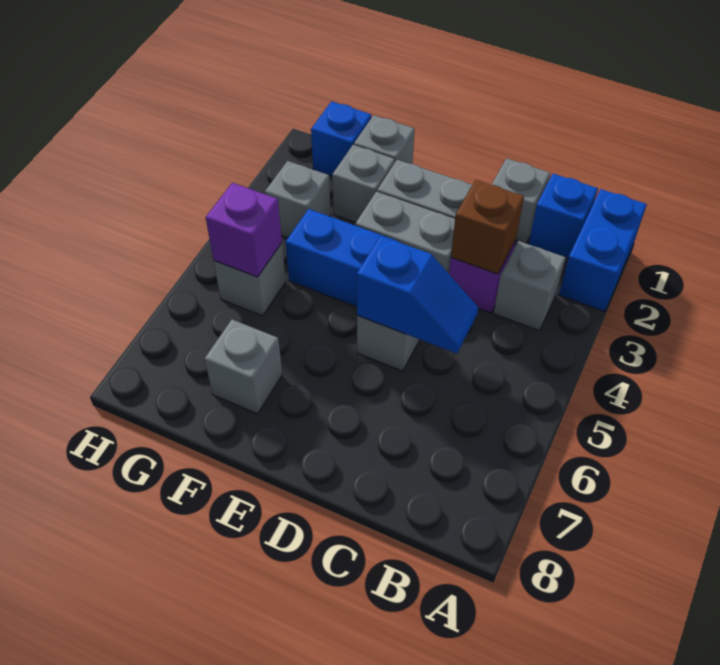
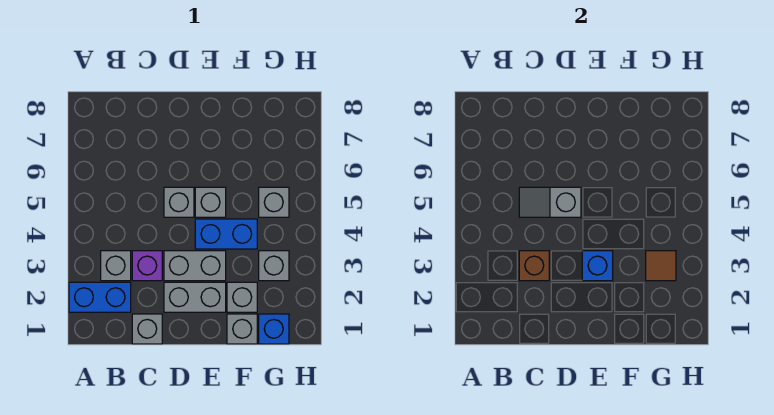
blue 1x2 brick [559,189,647,312] -> blue 1x2 brick turned to [69,282,131,312]
blue 1x1 brick [529,174,598,258] -> blue 1x1 brick moved to [582,251,613,281]
blue 1x2 slope [357,236,478,354] -> grey 1x2 slope [519,187,581,217]
grey 1x1 brick [205,320,282,414] -> grey 1x1 brick moved to [195,187,226,217]
none -> brown 1x1 tile [646,251,676,281]
purple 1x1 brick [206,183,282,277] -> none

